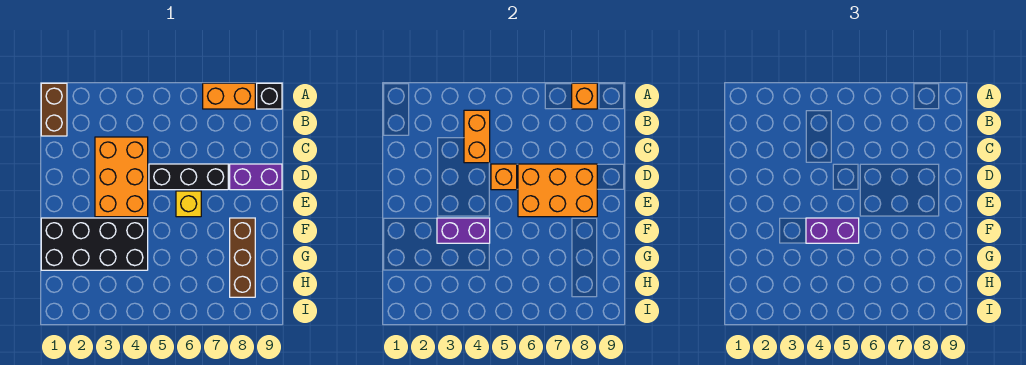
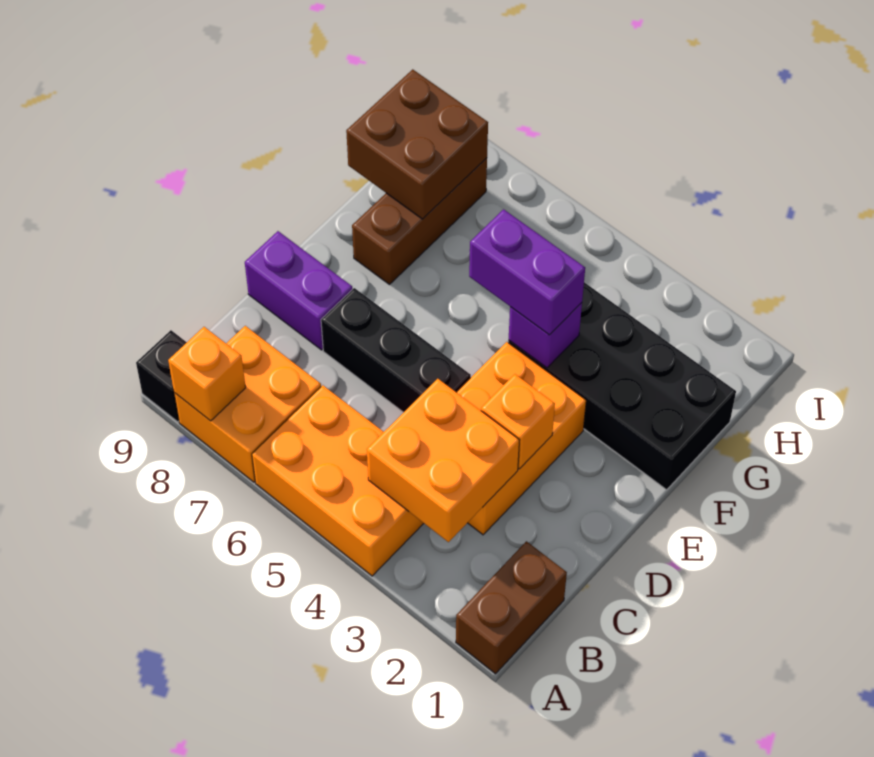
orange 1x2 brick [203,83,255,109] -> orange 2x2 brick [174,326,321,482]
orange 1x2 brick [464,110,490,163] -> orange 2x2 brick [367,379,519,542]
orange 1x1 brick [491,164,517,190] -> orange 1x1 brick moved to [481,374,555,469]
orange 2x3 brick [518,164,597,217] -> orange 2x3 brick moved to [252,385,424,576]
yellow 1x1 brick [176,191,201,217] -> none
purple 1x2 brick [437,218,490,243] -> purple 1x1 brick [509,303,582,368]
none -> brown 2x2 brick [346,69,488,219]

